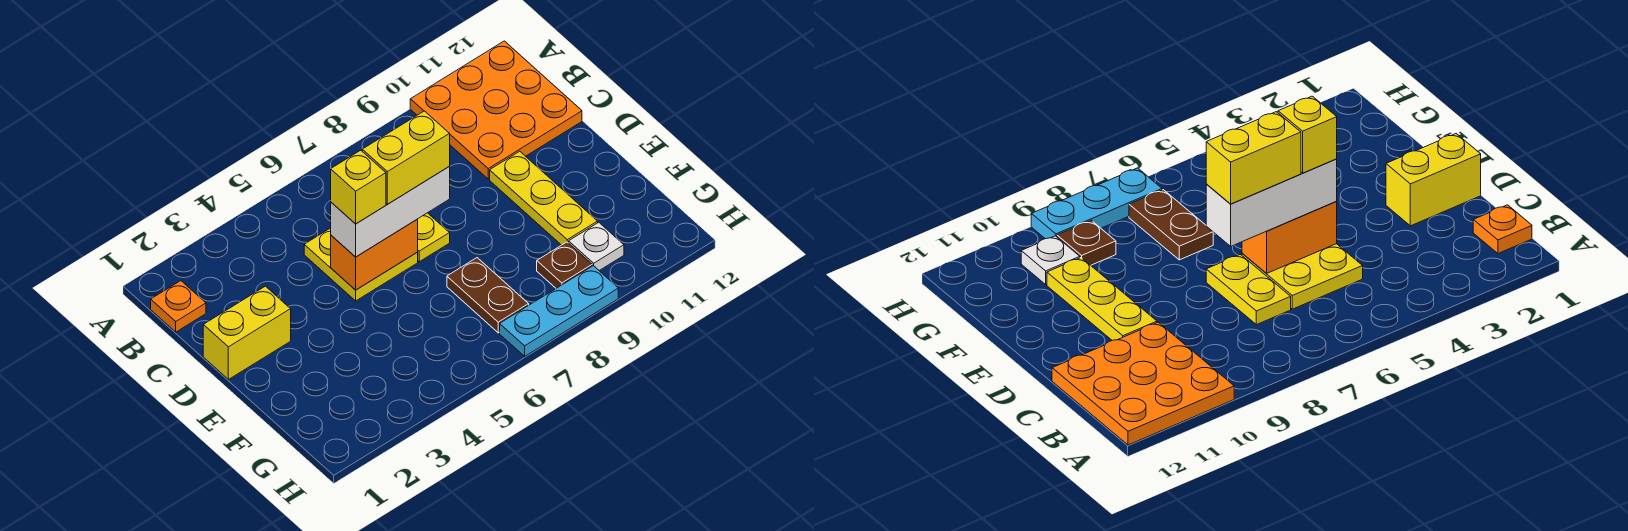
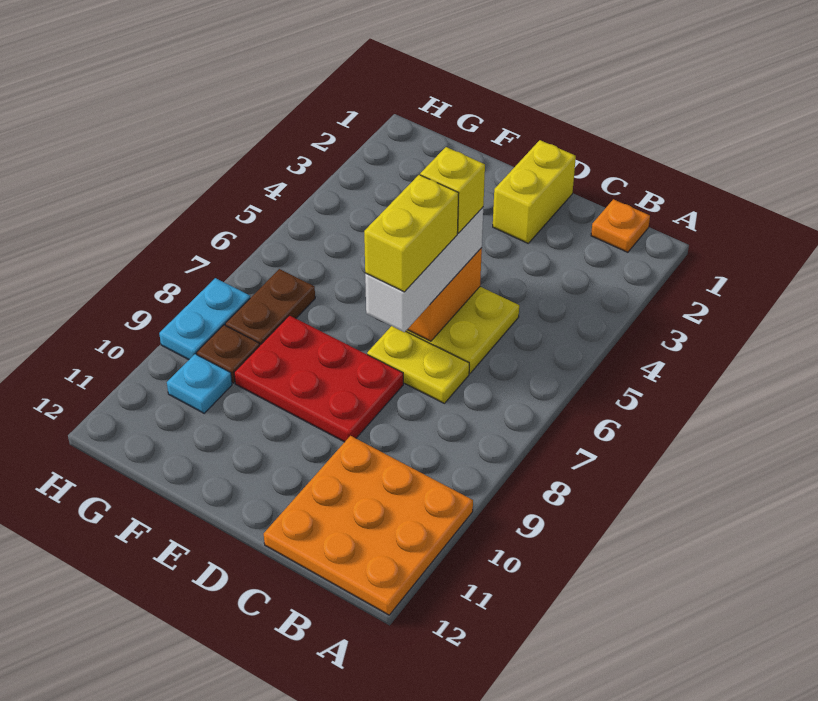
none -> red 2x3 plate [234,315,403,442]
yellow 1x3 plate [490,151,598,245] -> none
brown 1x2 plate [447,258,529,333] -> brown 1x2 plate turned to [225,269,315,345]
white 1x1 plate [569,222,624,271] -> cyan 1x1 plate [167,354,232,413]
cyan 1x3 plate [500,266,618,356] -> cyan 1x2 plate [159,278,250,360]

